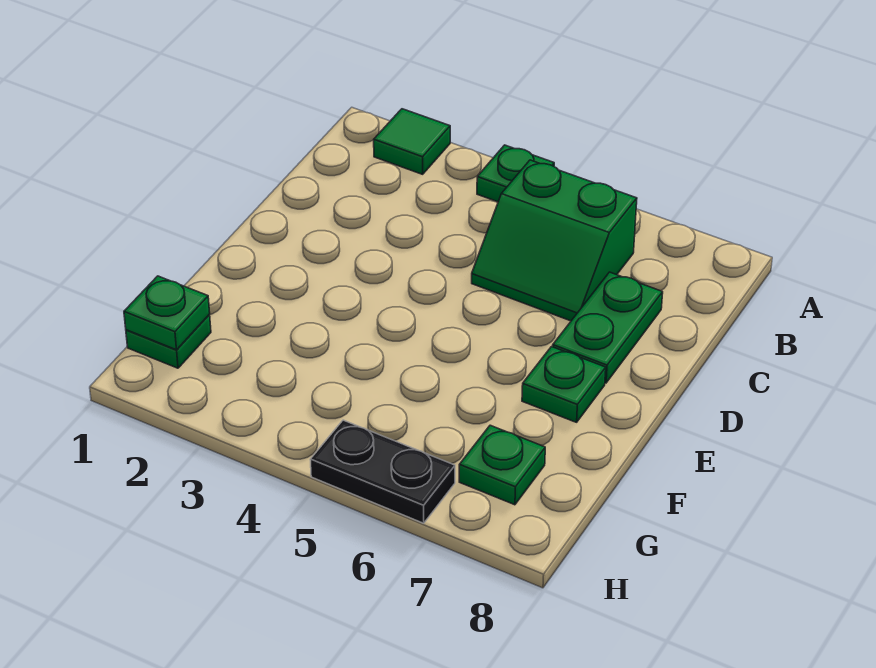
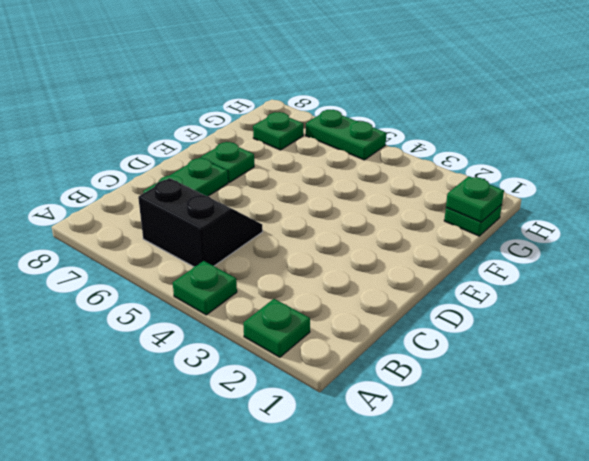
green 1x1 tile [374,109,450,174] -> green 1x1 plate [243,299,310,357]
green 2x2 slope [472,160,637,321] -> black 2x2 slope [138,178,263,267]
black 1x2 plate [310,420,455,523] -> green 1x2 plate [306,110,386,160]

